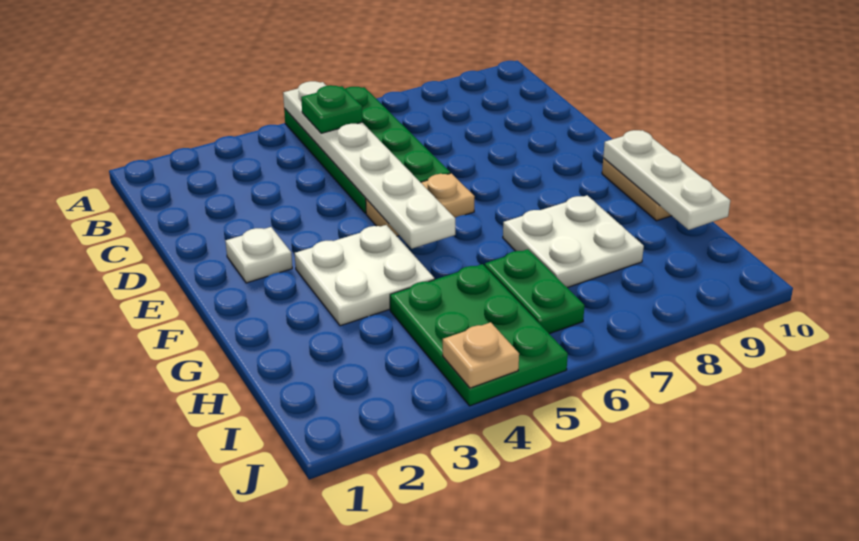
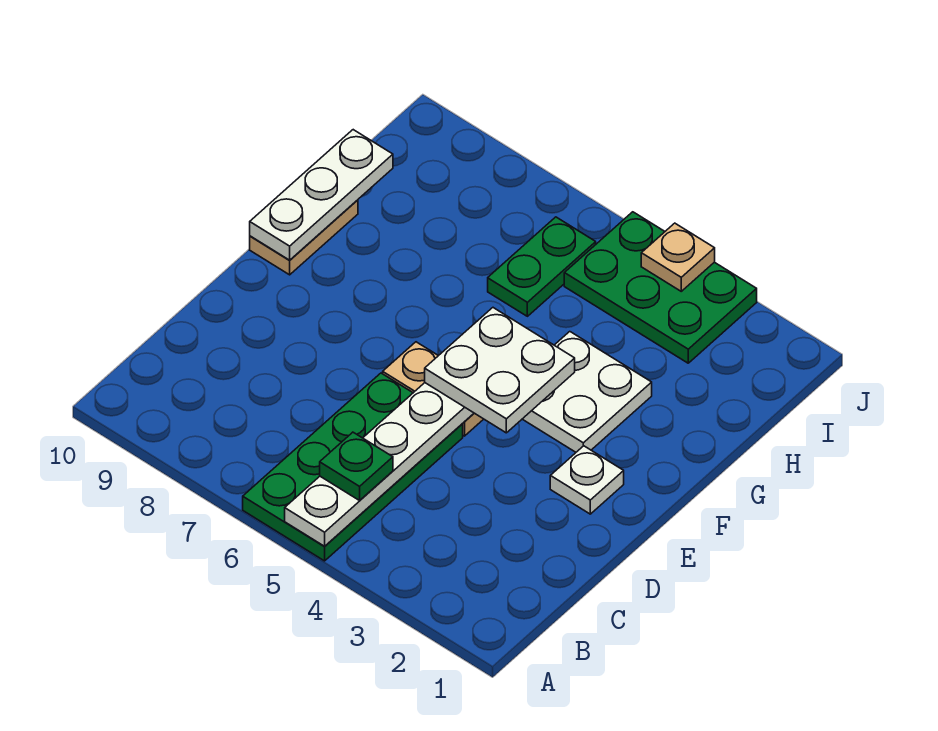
white 2x2 plate [503,195,644,288] -> white 2x2 plate moved to [425,308,575,433]
green 2x3 plate [390,264,568,406] -> green 2x3 plate turned to [564,212,757,363]

